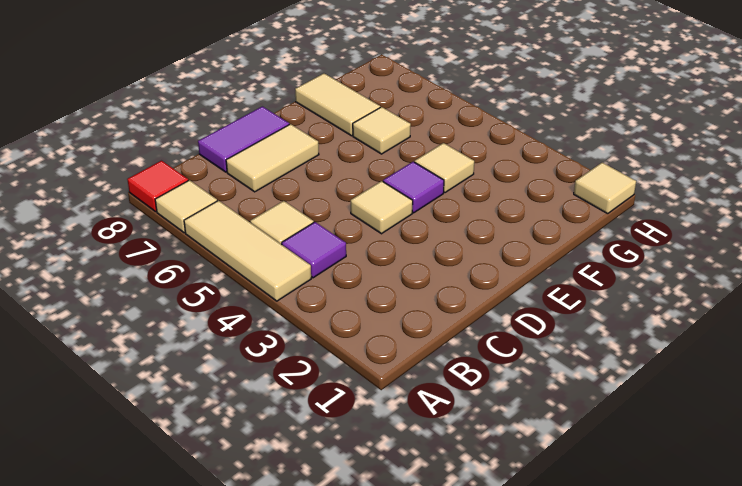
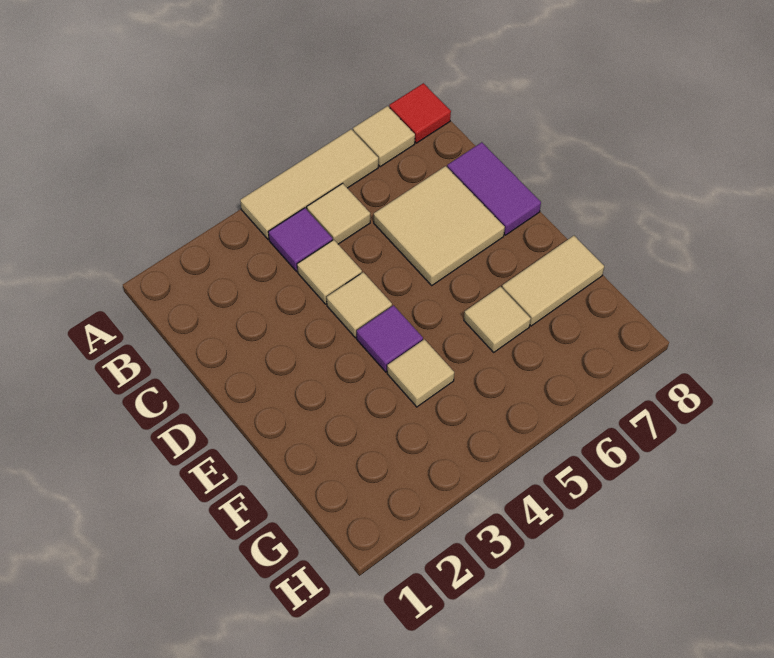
tan 1x2 tile [226,124,319,192] -> tan 2x2 tile [374,166,505,285]
tan 1x1 tile [574,162,636,214] -> tan 1x1 tile moved to [297,240,362,304]

